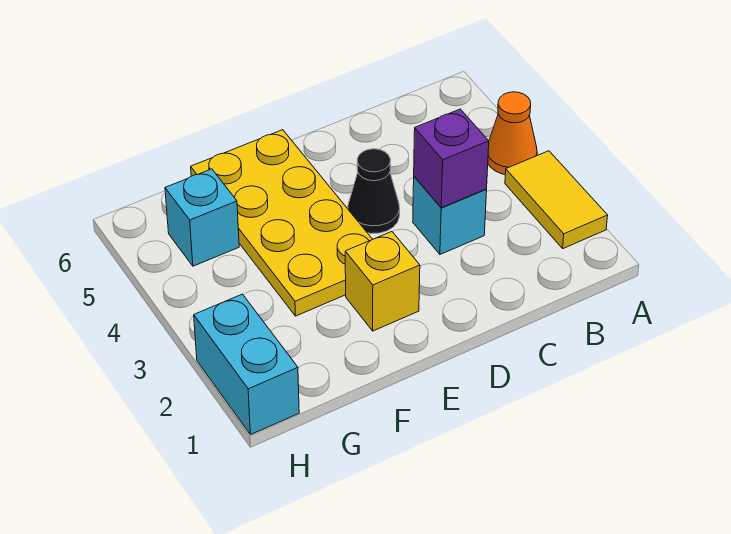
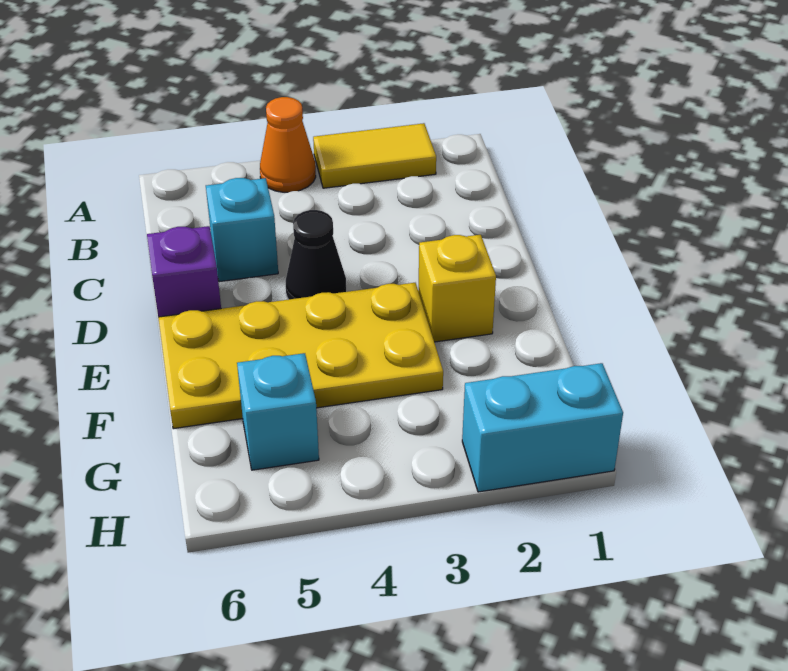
cyan 1x1 brick [413,177,487,254] -> cyan 1x1 brick moved to [206,178,278,282]
purple 1x1 brick [414,109,489,208] -> purple 1x1 brick moved to [147,226,221,317]

